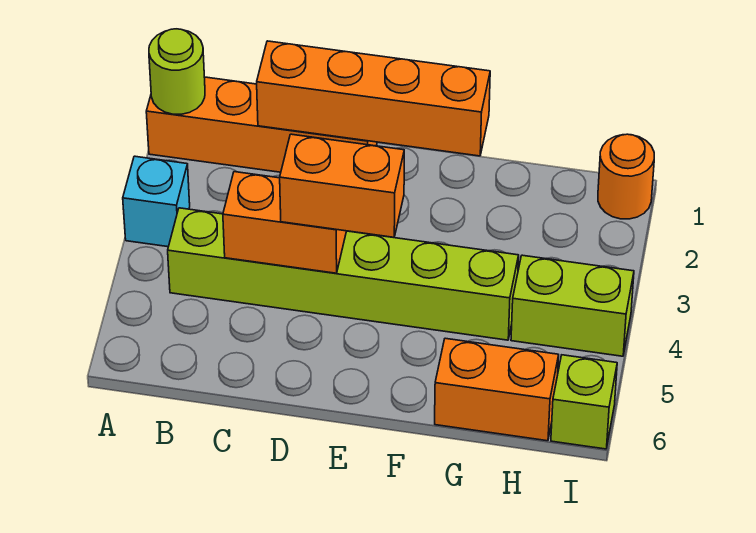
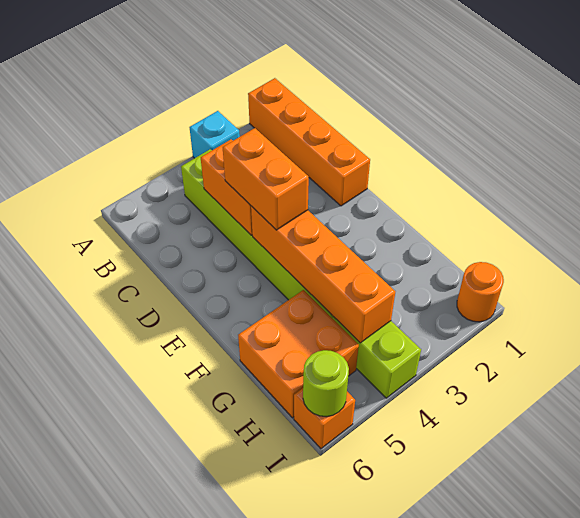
lime 1x1 round brick [149,29,205,114] -> lime 1x1 round brick moved to [303,350,349,417]
orange 1x4 brick [257,41,490,156] -> orange 1x4 brick moved to [251,206,395,343]
orange 1x2 brick [435,338,559,441] -> orange 2x2 brick [238,290,359,418]
lime 1x1 brick [551,355,617,449] -> orange 1x1 brick [294,388,355,449]

